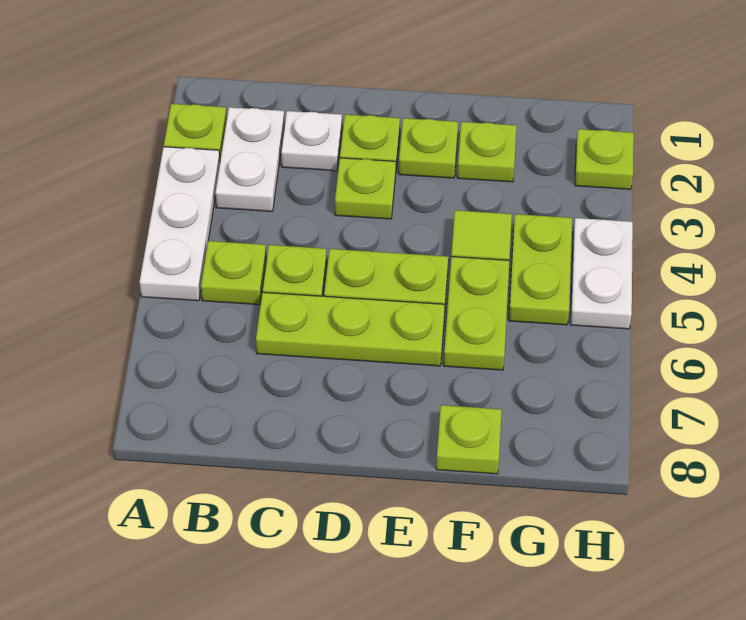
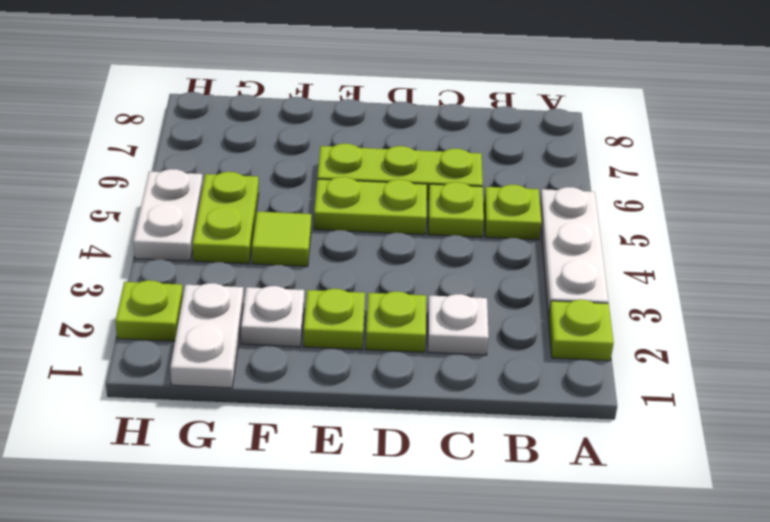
white 1x2 plate [215,107,284,212] -> white 1x2 plate moved to [170,283,244,388]
lime 1x1 plate [335,158,396,219] -> none
lime 1x1 plate [457,122,517,182] -> white 1x1 plate [241,286,304,347]
lime 1x2 plate [444,257,509,370] -> none
lime 1x1 plate [436,405,502,474] -> none

